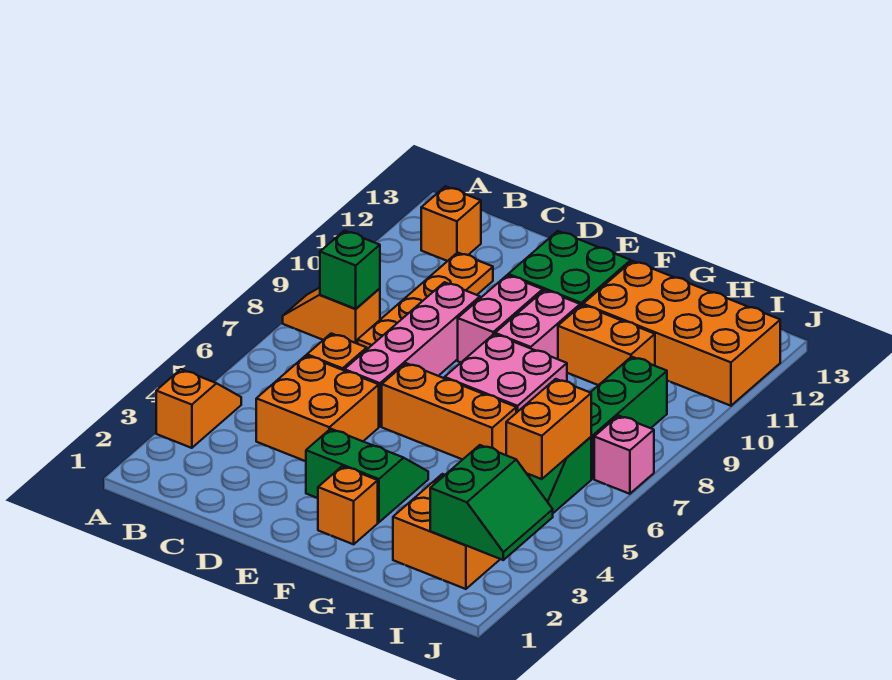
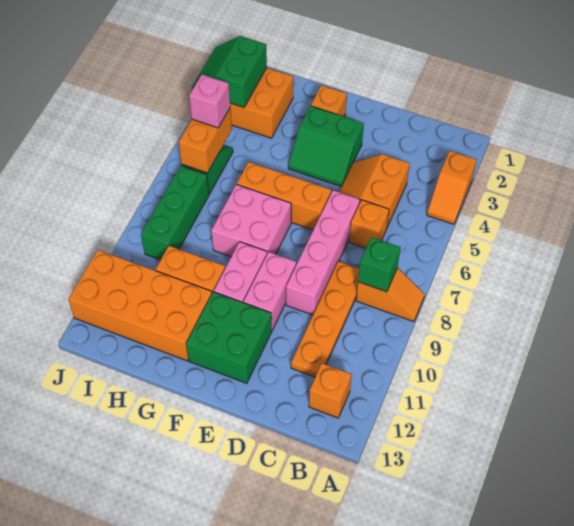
orange 2x2 brick [256,356,379,461] -> orange 2x2 slope [339,154,410,227]
pink 1x1 brick [594,416,654,494] -> pink 1x1 brick moved to [189,75,230,128]

